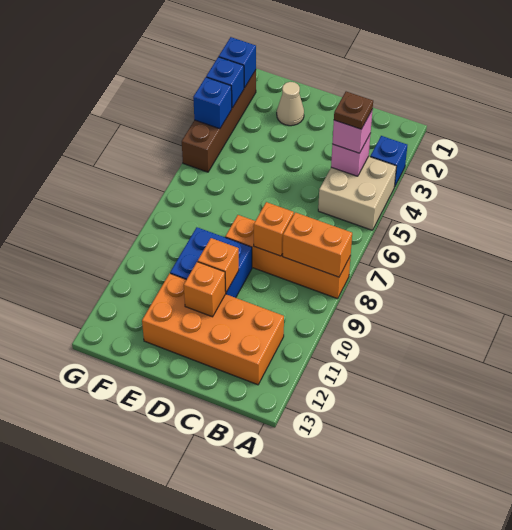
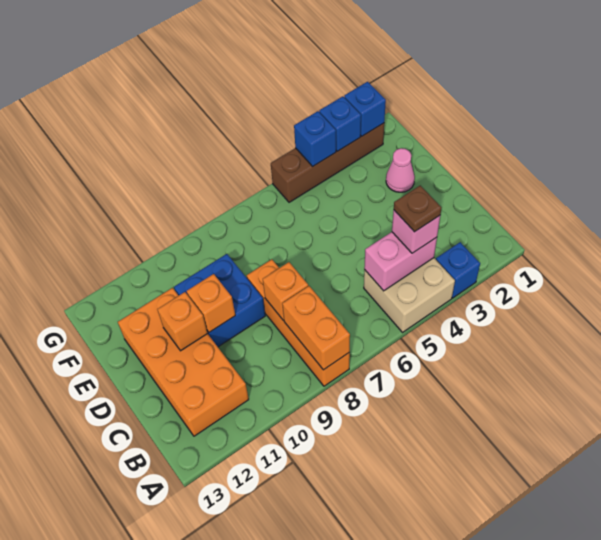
pink 1x1 brick [331,133,371,176] -> pink 1x2 brick [364,232,437,291]
tan 1x1 cone [277,82,304,126] -> pink 1x1 cone [386,148,415,192]

